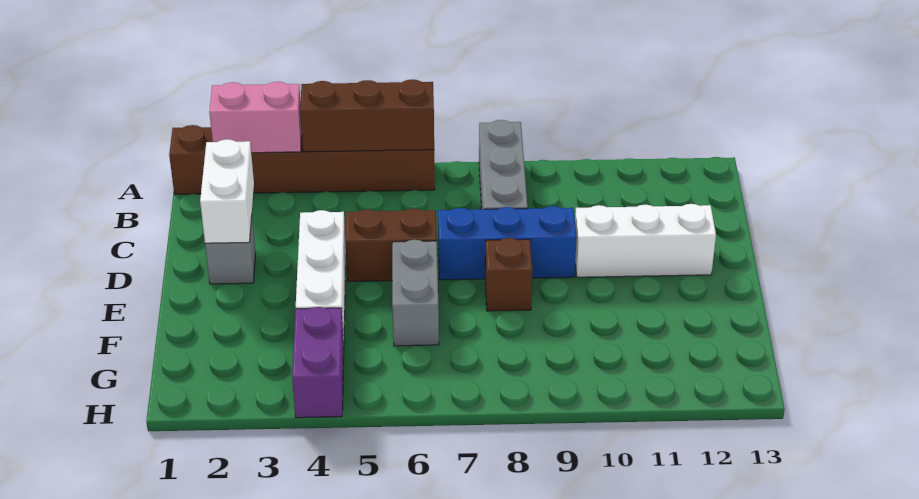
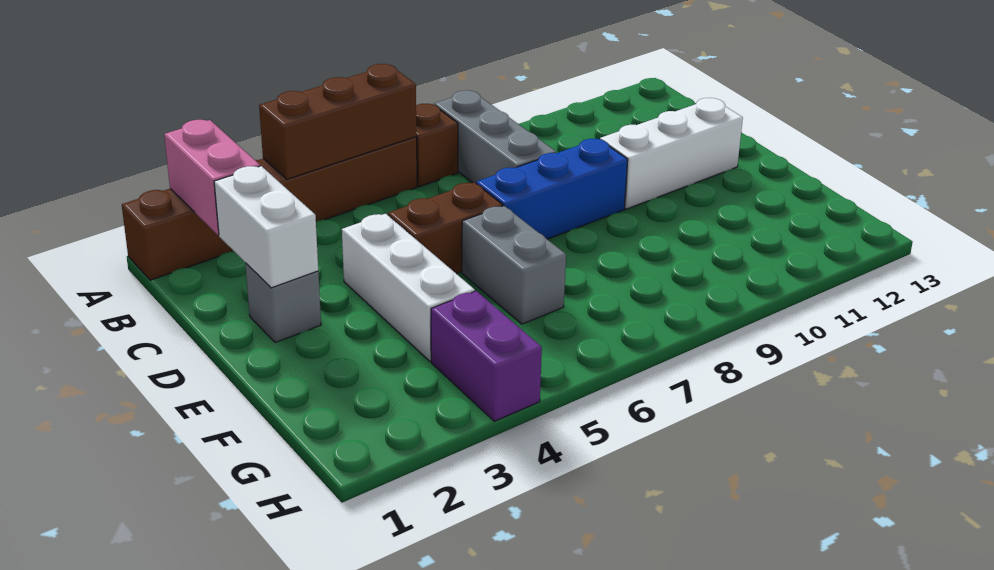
pink 1x2 brick [209,82,302,153] -> pink 1x2 brick turned to [164,120,260,235]
brown 1x1 brick [485,238,532,311] -> brown 1x1 brick moved to [416,104,458,187]

